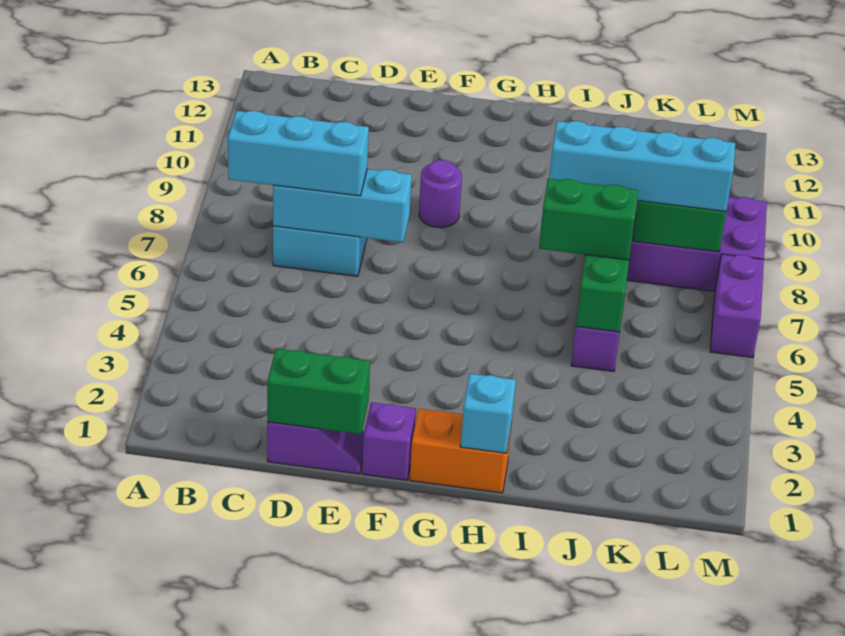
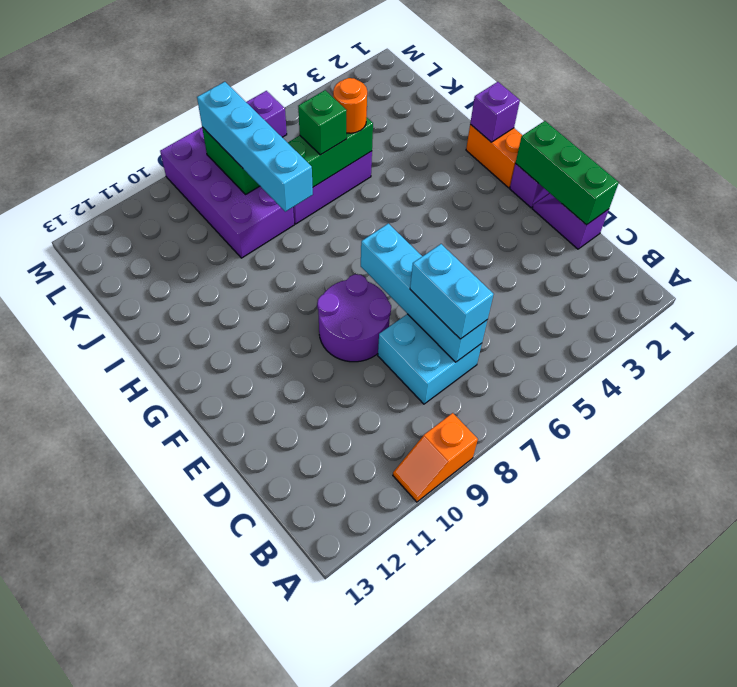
none -> orange 1x2 slope [393,413,478,502]
cyan 1x3 brick [228,111,369,196] -> cyan 1x2 brick [410,244,494,339]
cyan 1x3 brick [273,169,412,242] -> cyan 1x4 brick [361,224,487,362]
green 1x2 brick [267,349,370,434] -> green 1x3 brick [515,121,619,225]
purple 1x1 round brick [419,160,462,228] -> purple 2x2 round brick [317,274,391,362]
cyan 1x1 brick [460,374,516,453] -> purple 1x1 brick [470,82,520,142]
green 1x2 brick [539,179,638,260] -> green 1x1 brick [298,90,347,155]
none -> orange 1x1 round brick [333,78,367,133]

